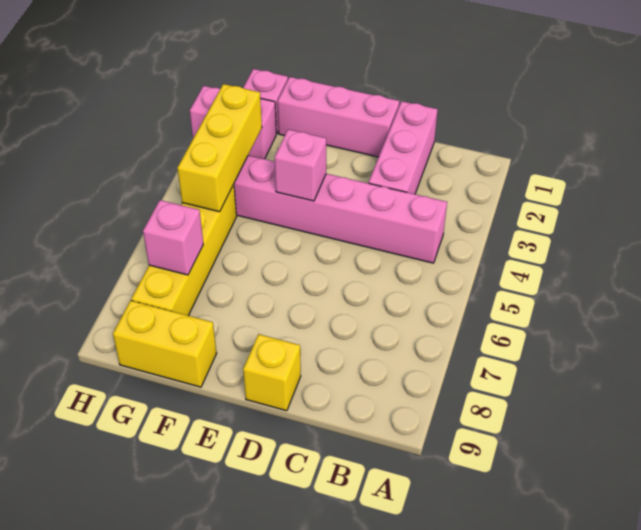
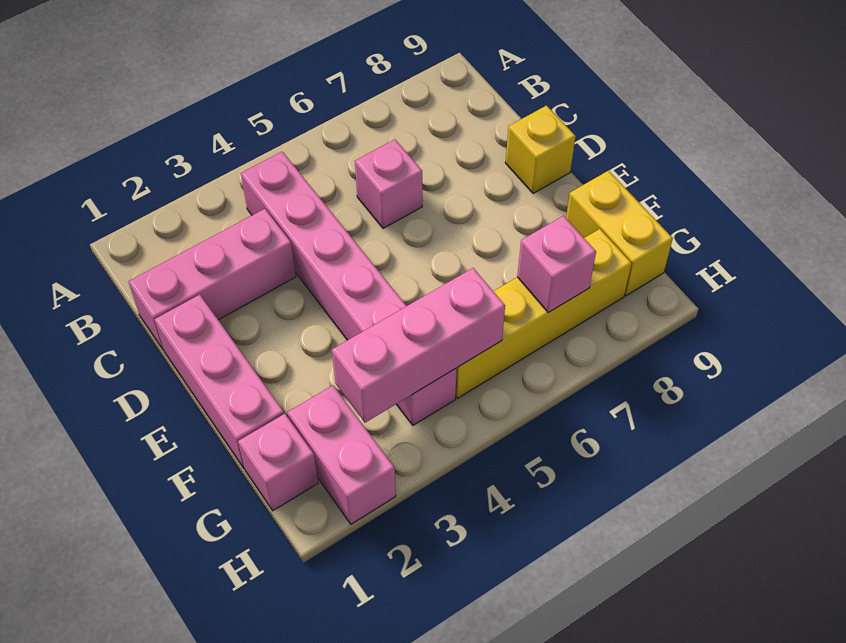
pink 1x1 brick [275,129,326,201] -> pink 1x1 brick moved to [355,140,422,228]
yellow 1x3 brick [177,84,262,212] -> pink 1x3 brick [332,268,505,423]

